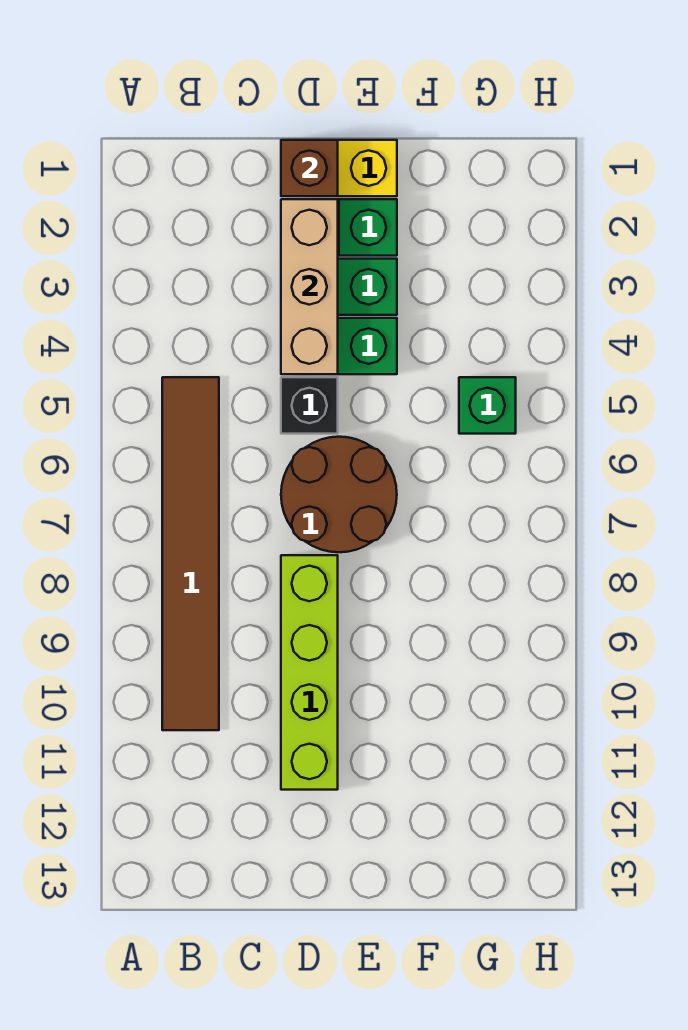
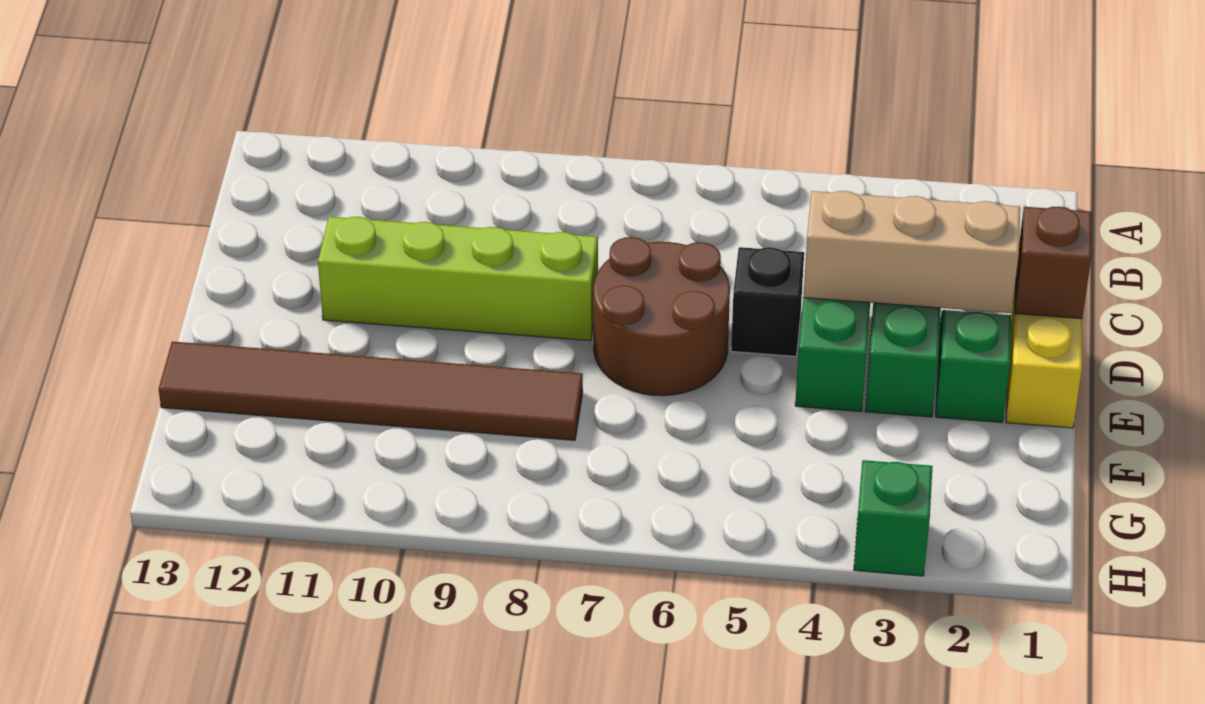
brown 1x6 tile [162,377,219,730] -> brown 1x6 tile moved to [159,342,583,440]
green 1x1 brick [459,377,516,434] -> green 1x1 brick moved to [854,460,933,576]

